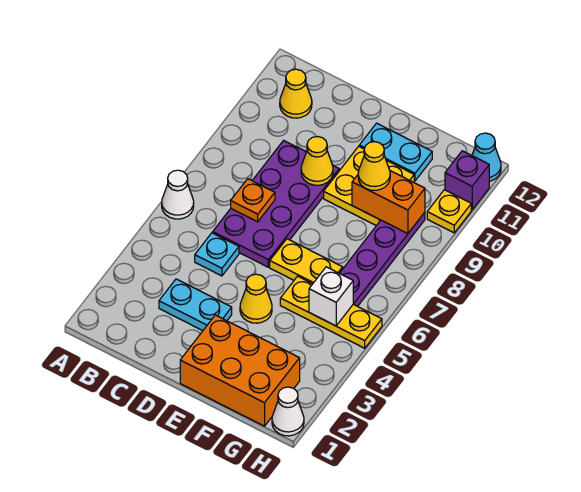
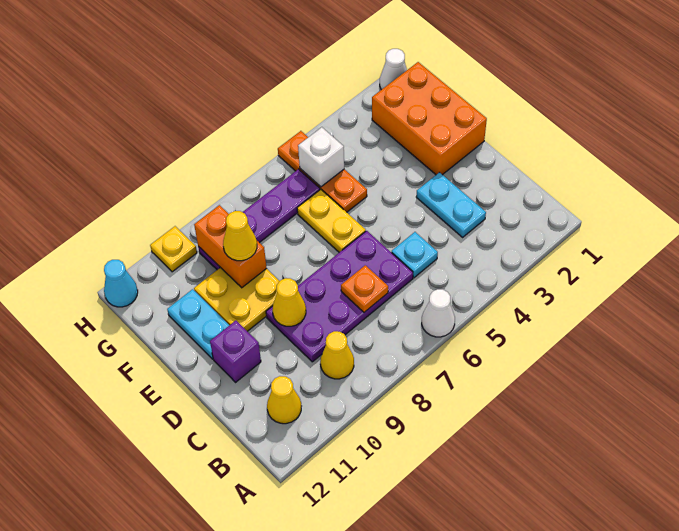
yellow 1x1 cone [240,274,272,323] -> yellow 1x1 cone moved to [320,331,354,379]
yellow 1x3 plate [280,276,382,348] -> orange 1x3 plate [278,131,367,212]
purple 1x1 brick [445,151,489,210] -> purple 1x1 brick moved to [210,321,261,382]

